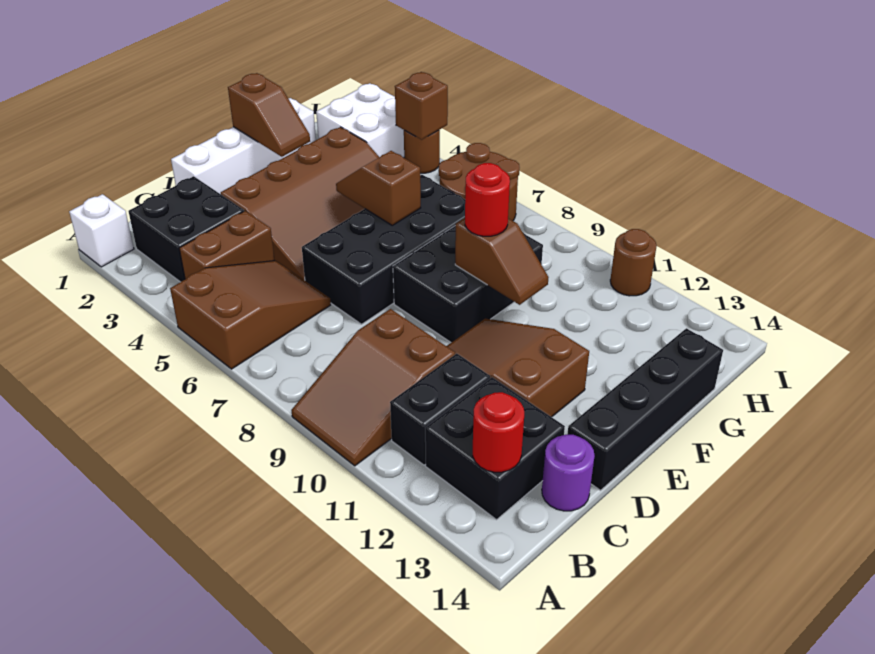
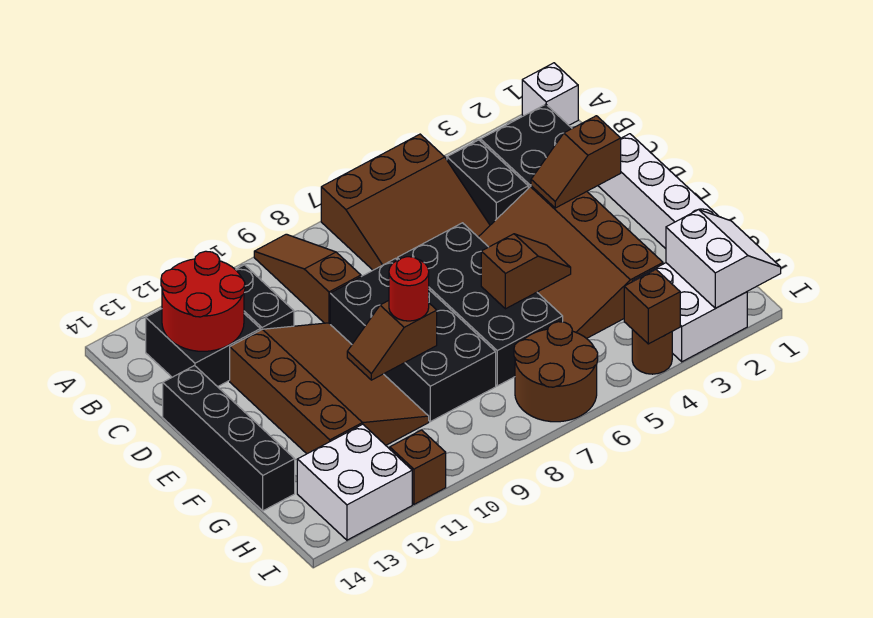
brown 2x3 slope [170,261,331,369] -> brown 3x3 slope [321,134,490,270]
brown 2x3 slope [291,309,455,466] -> brown 1x3 slope [254,234,361,324]
brown 1x2 brick [179,211,275,279] -> black 1x2 brick [447,140,528,225]
red 1x1 round brick [473,392,524,472] -> red 2x2 round brick [161,251,245,351]
purple 1x1 round brick [542,435,595,511] -> none
brown 2x3 slope [447,318,589,417] -> brown 3x4 slope [230,323,429,454]
black 2x3 brick [393,225,543,342] -> black 2x4 brick [330,259,496,422]
brown 1x2 slope [228,73,310,157] -> brown 1x2 slope moved to [531,116,621,208]
none -> white 2x2 slope [666,210,781,308]
none -> white 2x2 brick [297,424,412,540]
brown 1x1 round brick [610,229,657,296] -> brown 1x1 brick [390,430,446,504]

